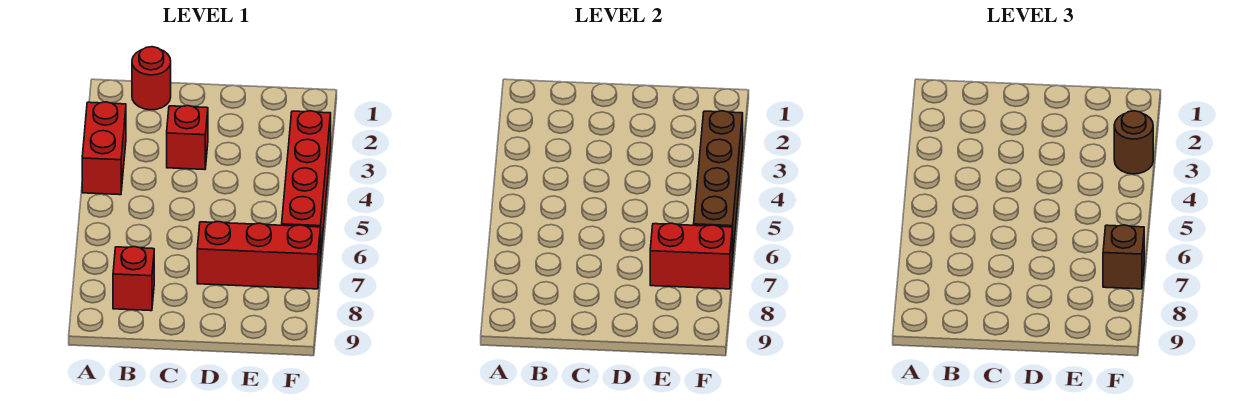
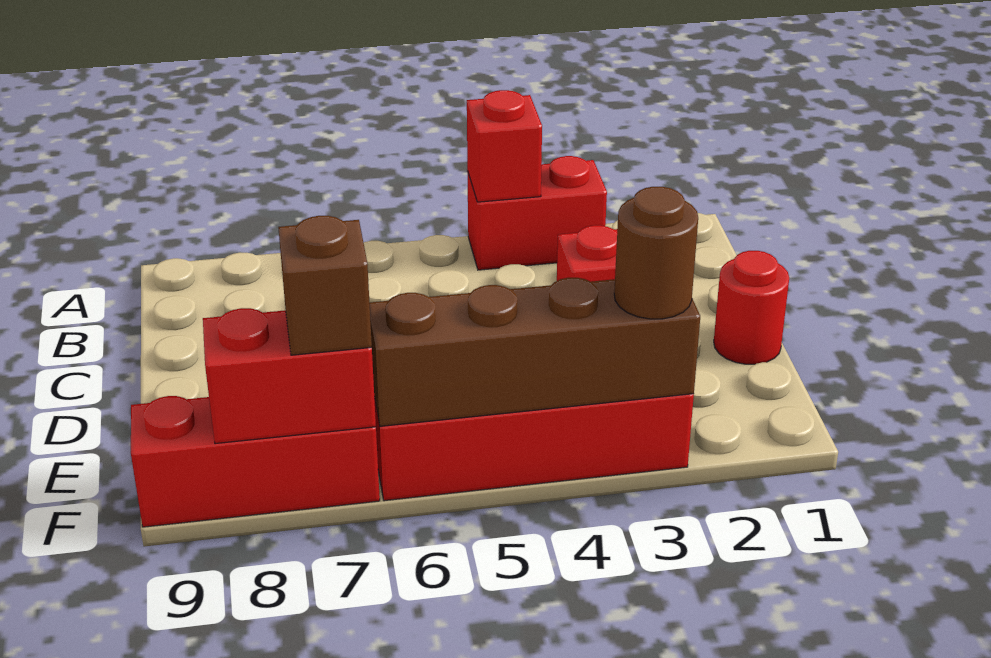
red 1x1 round brick [132,47,171,110] -> red 1x1 round brick moved to [714,251,789,364]
red 1x1 brick [113,247,154,311] -> red 1x1 brick moved to [467,90,542,202]
red 1x3 brick [197,222,320,289] -> red 1x3 brick turned to [131,396,380,527]
red 1x2 brick [650,223,732,289] -> red 1x2 brick turned to [203,308,376,444]

